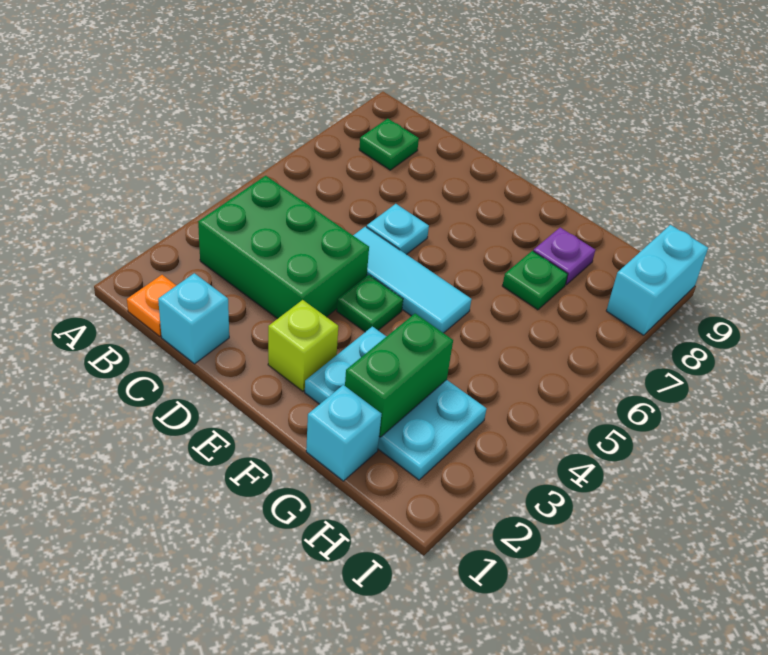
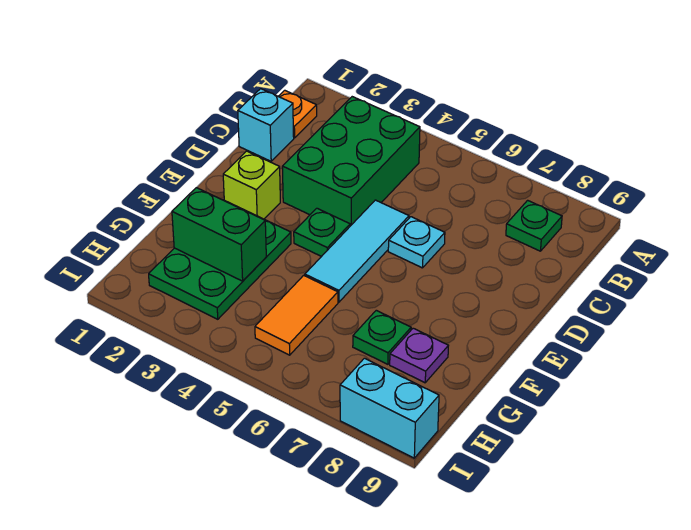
cyan 2x3 plate [305,327,486,480] -> green 2x3 plate [149,200,291,319]
cyan 1x1 brick [306,385,381,481] -> none
none -> orange 1x2 tile [255,275,338,355]

